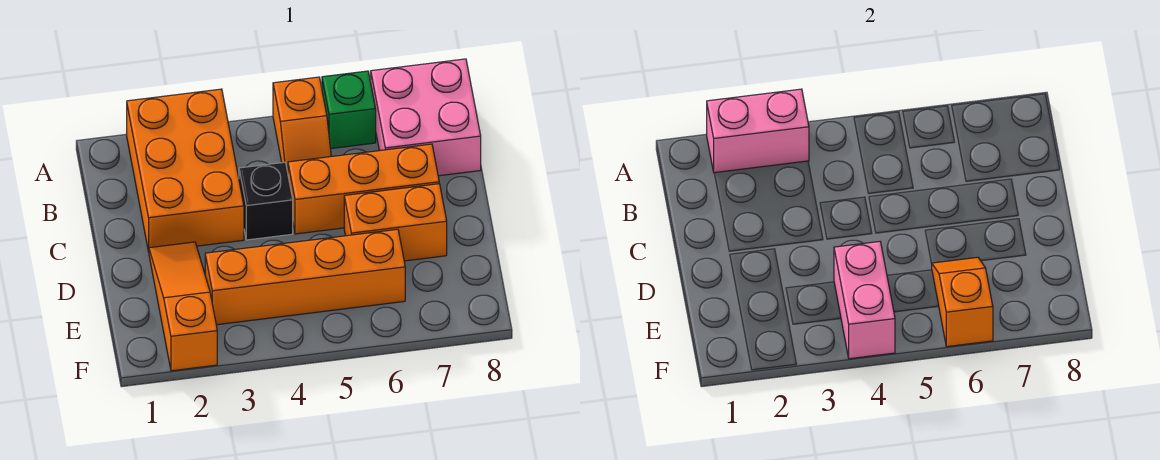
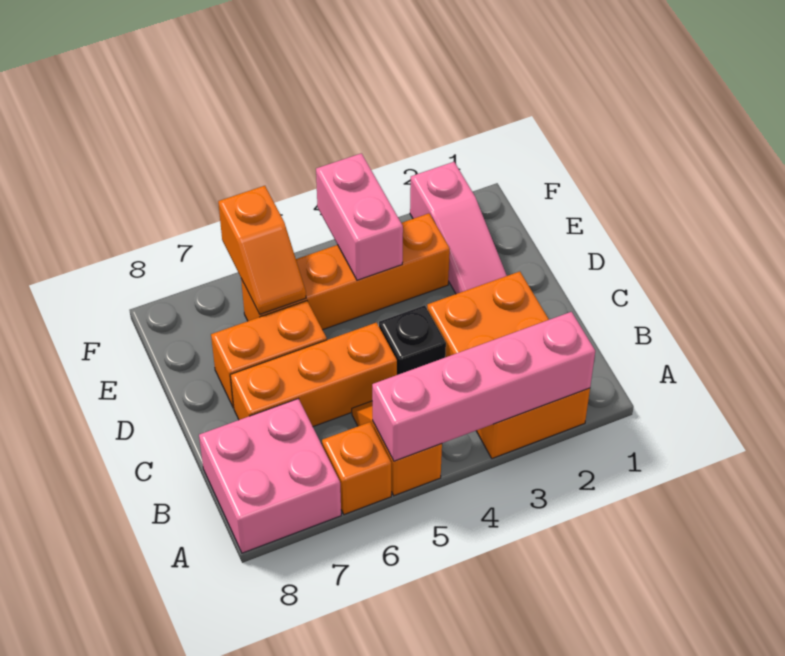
pink 1x2 brick [707,89,809,173] -> pink 1x4 brick [372,312,595,461]
green 1x1 brick [322,71,376,149] -> orange 1x1 brick [322,422,391,515]
orange 1x3 slope [149,242,217,371] -> pink 1x3 slope [410,162,507,294]

